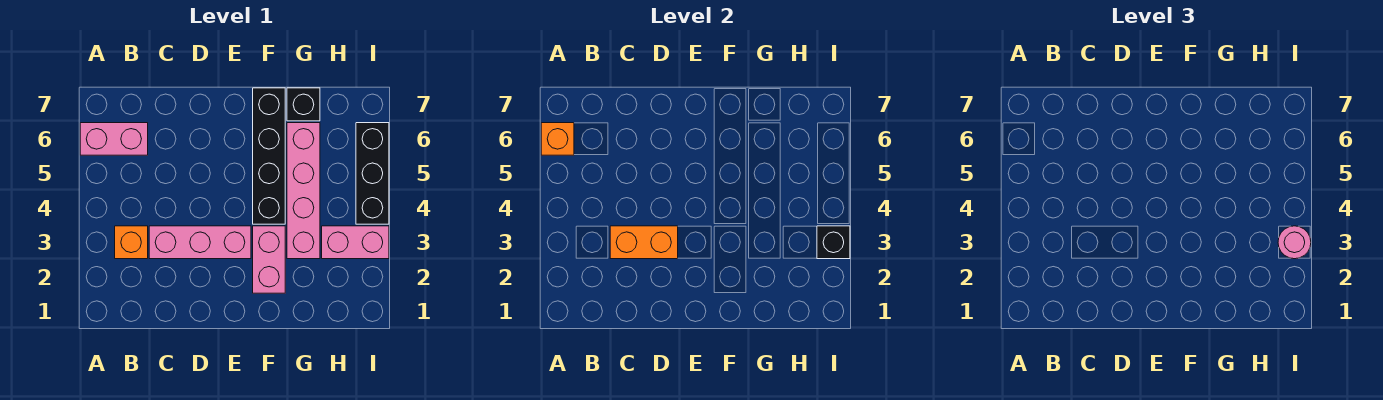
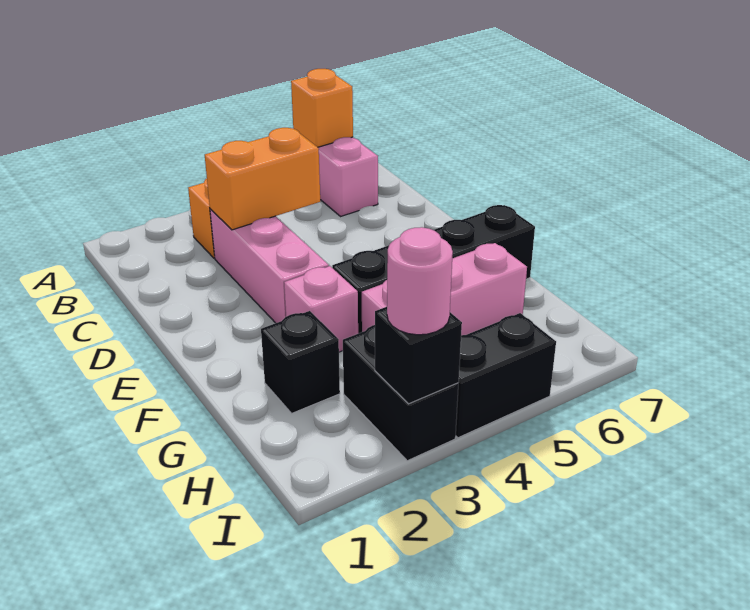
orange 1x2 brick [610,226,678,259] -> orange 1x2 brick turned to [205,128,320,230]
pink 1x2 brick [253,226,285,293] -> pink 1x1 brick [284,266,358,352]
pink 1x4 brick [287,123,320,259] -> pink 1x3 brick [362,243,527,335]
black 1x1 brick [287,88,320,121] -> black 1x1 brick moved to [261,311,340,413]
pink 1x2 brick [322,226,389,259] -> black 1x2 brick [343,325,458,461]
black 1x3 brick [356,123,389,224] -> black 1x2 brick [456,313,556,438]

